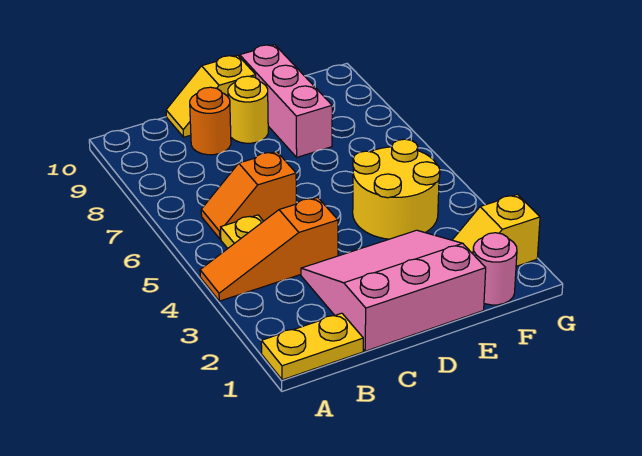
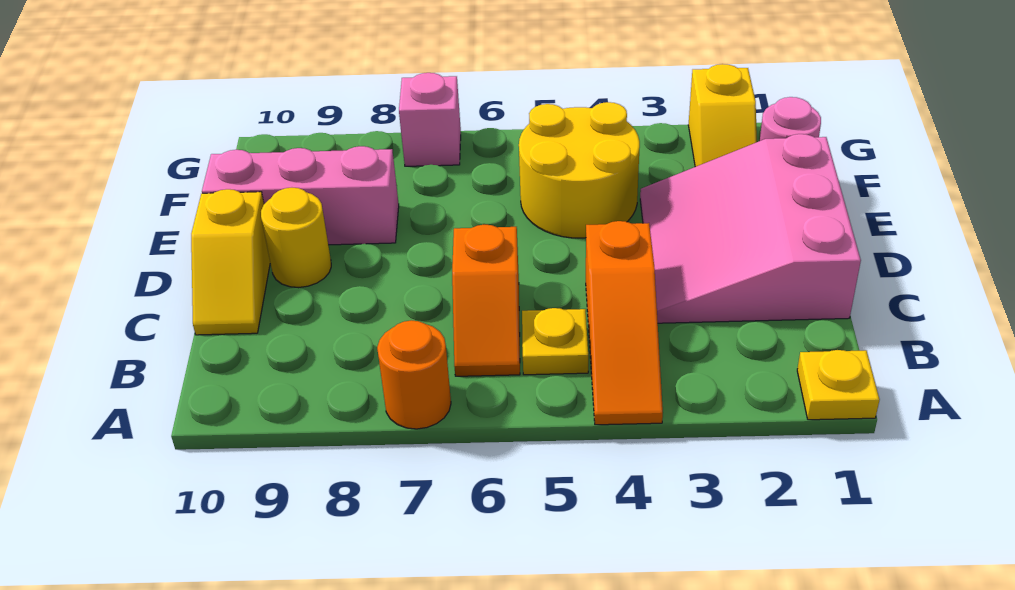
yellow 1x2 plate [261,313,363,380] -> yellow 1x1 plate [797,350,880,420]
orange 1x1 round brick [190,87,231,155] -> orange 1x1 round brick moved to [377,320,451,429]
none -> pink 1x1 brick [399,73,461,166]

